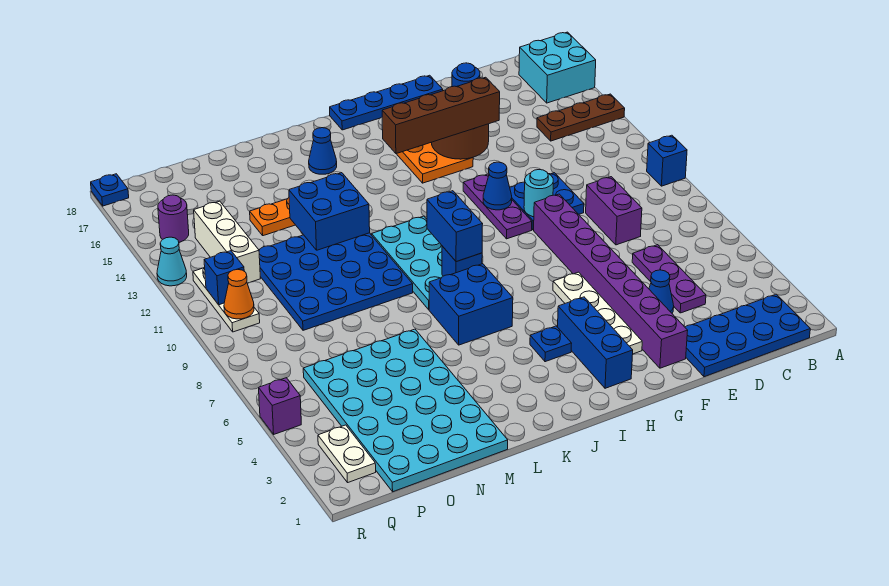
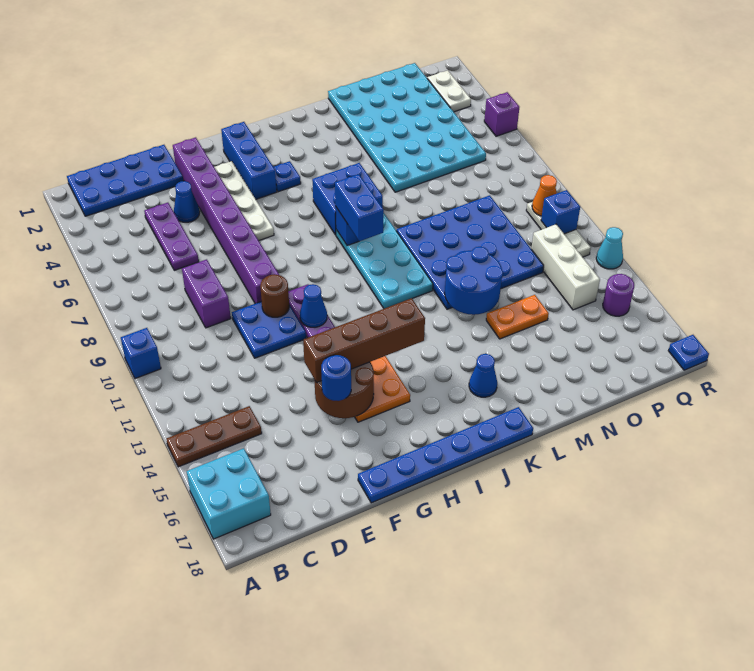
cyan 1x1 round brick [524,170,553,217] -> brown 1x1 round brick [260,274,289,317]
blue 1x4 plate [330,75,443,130] -> blue 1x6 plate [358,407,533,503]
blue 2x2 brick [289,173,370,250] -> blue 2x2 round brick [445,247,503,315]

